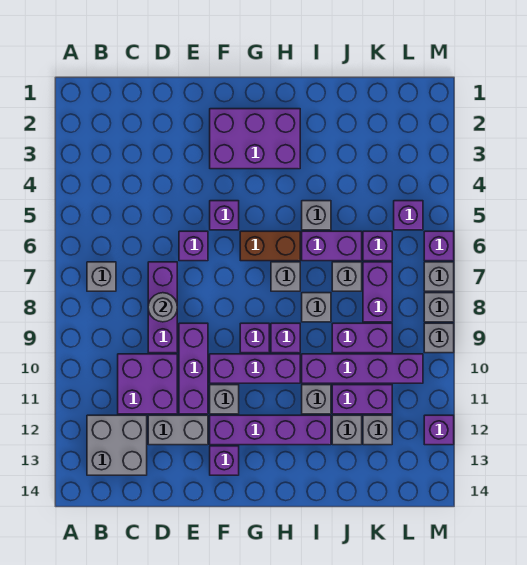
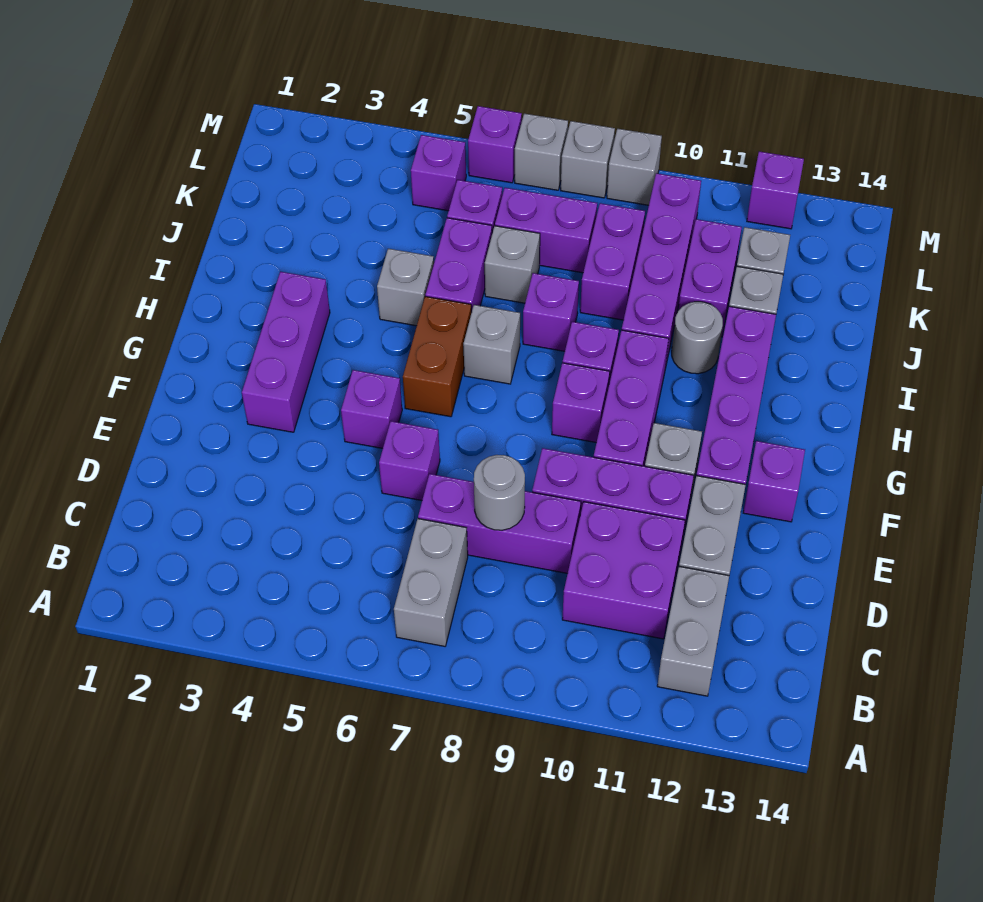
grey 1x1 brick [87,262,116,291] -> grey 1x2 brick [394,519,468,646]
grey 2x2 brick [87,415,147,475] -> grey 1x2 brick [657,566,729,696]
purple 2x3 brick [210,109,300,169] -> purple 1x3 brick [242,272,330,432]
grey 1x1 brick [302,293,331,322] -> purple 1x1 brick [523,273,579,351]
grey 1x1 brick [302,385,331,414] -> grey 1x1 round brick [672,302,723,374]

